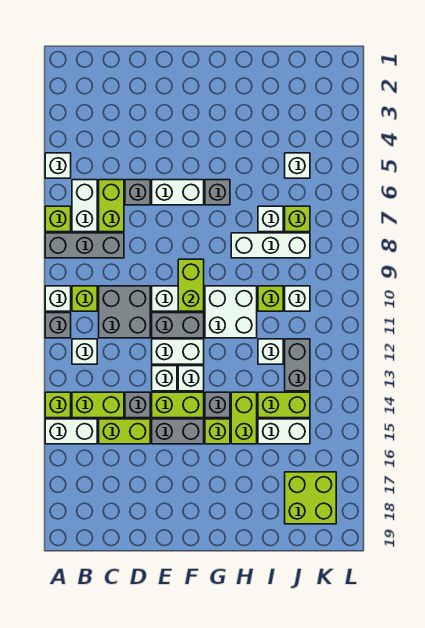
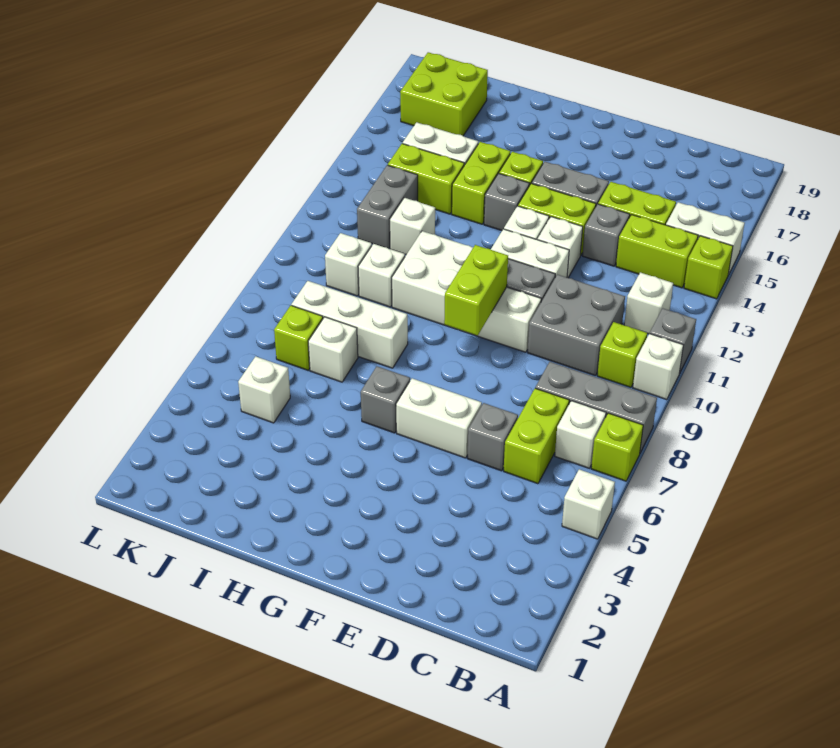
white 1x2 brick [72,180,97,232] -> white 1x1 brick [555,401,606,468]
lime 1x1 brick [258,286,283,311] -> white 1x1 brick [358,244,405,307]

